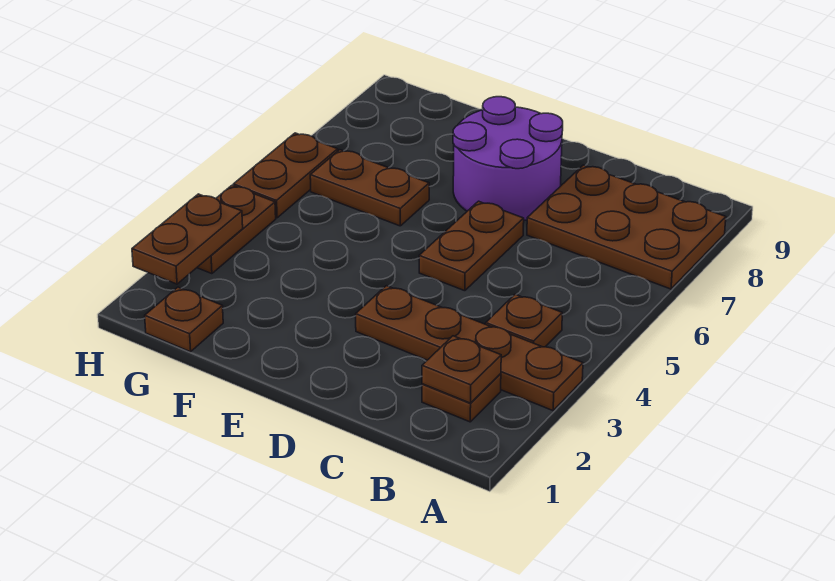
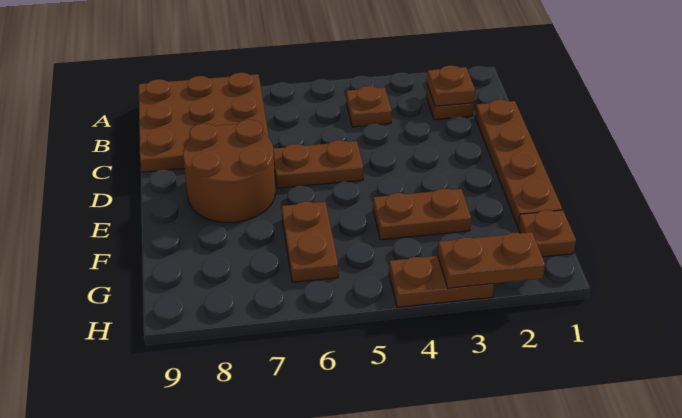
brown 1x4 plate [356,286,583,411] -> brown 1x4 plate moved to [475,100,562,226]
brown 2x3 plate [527,165,726,289] -> brown 3x3 plate [139,73,269,172]
purple 2x2 round brick [453,97,563,220] -> brown 2x2 round brick [183,120,275,223]
brown 1x2 plate [233,133,338,218] -> brown 1x2 plate moved to [373,189,471,240]

